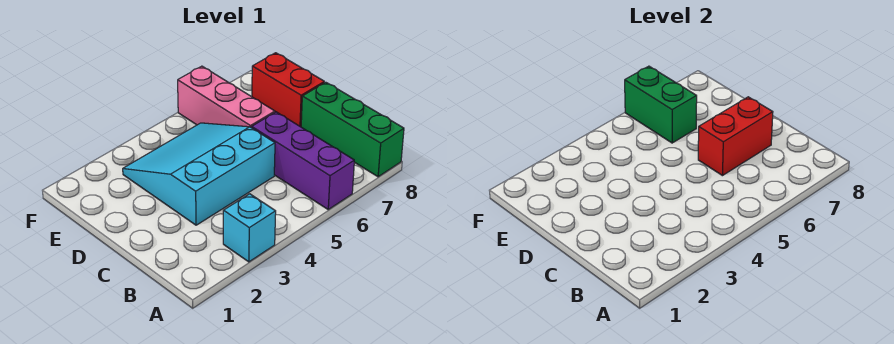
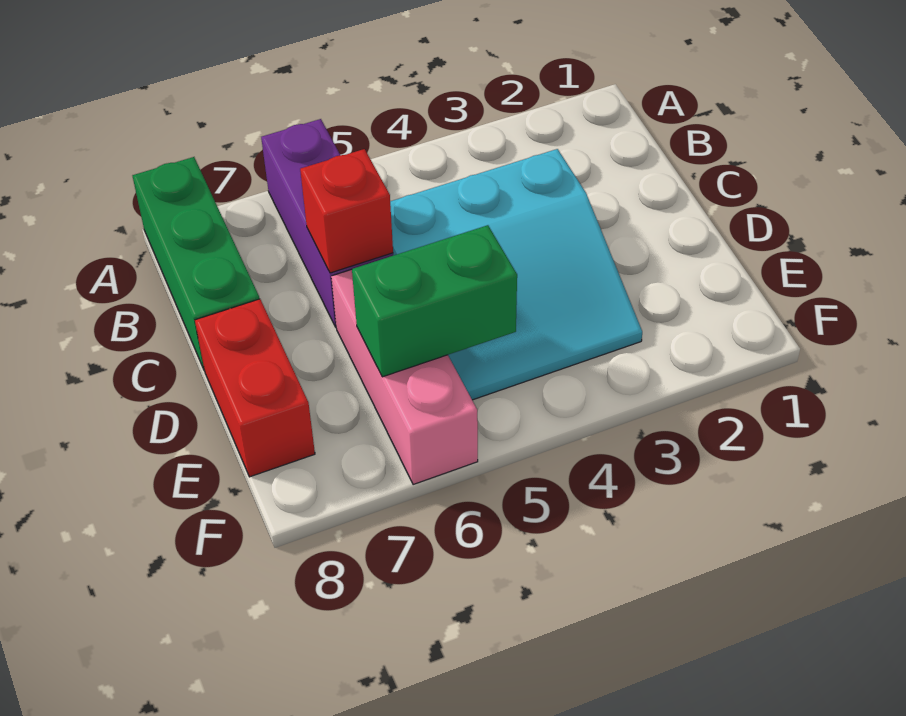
cyan 1x1 brick [223,194,276,262] -> none
red 1x2 brick [698,97,773,176] -> red 1x1 brick [300,149,393,273]
green 1x2 brick [625,66,697,143] -> green 1x2 brick turned to [352,225,517,377]

